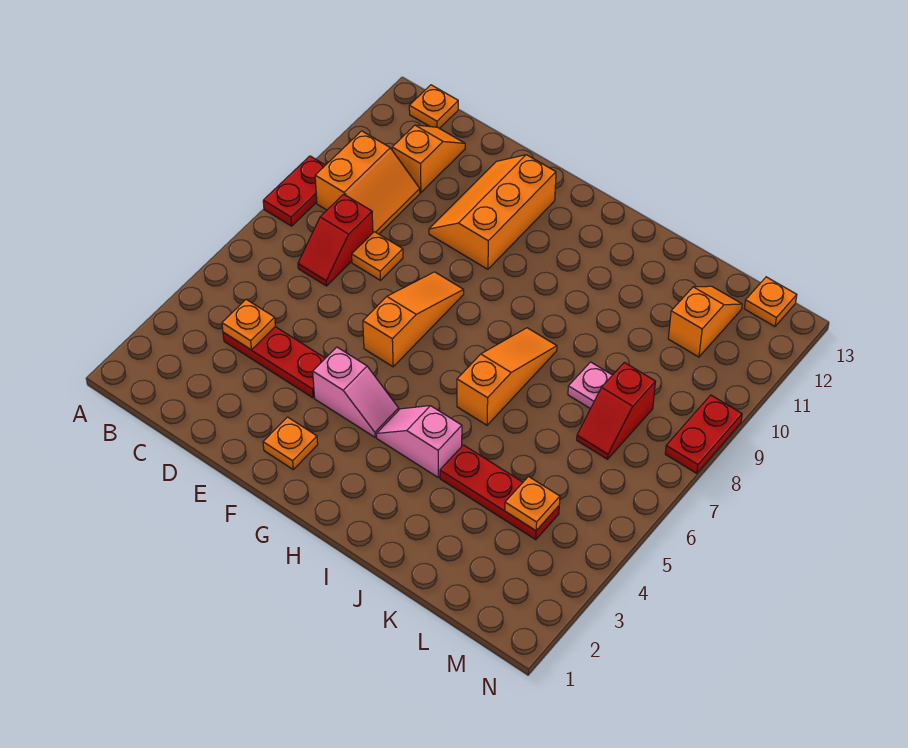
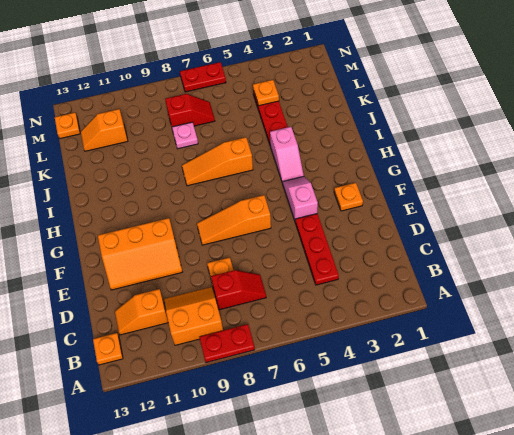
orange 1x1 plate [222,300,275,350] -> none
red 1x2 plate [665,395,742,473] -> red 1x2 plate moved to [180,62,226,92]

